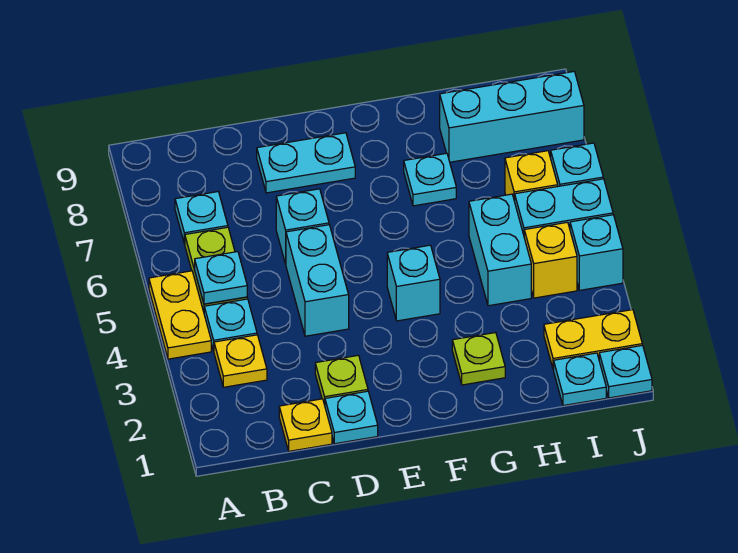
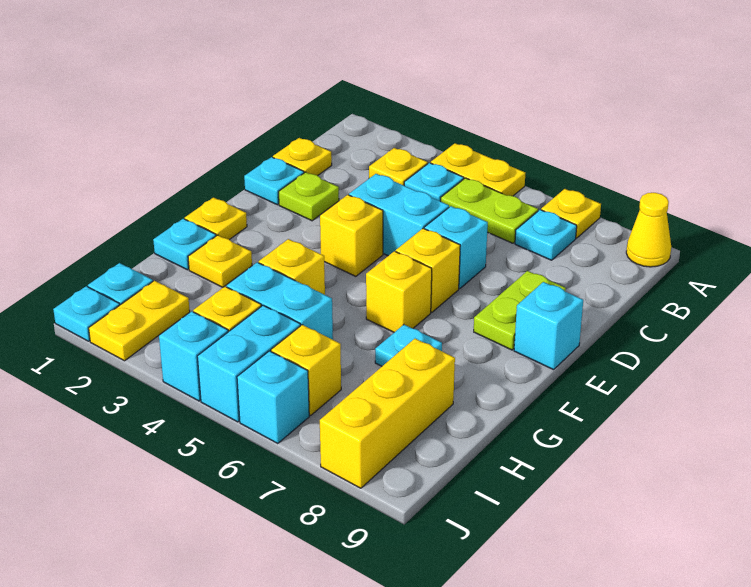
none -> yellow 1x1 plate [541,189,601,238]
none -> yellow 1x1 cone [626,193,671,267]
cyan 1x1 plate [195,252,247,304] -> cyan 1x1 plate moved to [153,219,216,270]
cyan 1x2 plate [257,133,355,193] -> lime 1x2 plate [474,271,566,350]
none -> yellow 1x1 brick [320,195,383,276]
none -> yellow 1x1 brick [396,228,460,312]
none -> yellow 1x1 plate [185,198,247,240]
cyan 1x1 brick [387,245,440,321] -> cyan 1x1 brick moved to [514,282,583,370]
none -> yellow 1x1 brick [366,251,432,332]
lime 1x1 plate [452,333,505,385] -> yellow 1x1 plate [188,235,252,287]
none -> yellow 1x1 brick [259,239,325,295]
cyan 1x3 brick [440,72,584,162] -> yellow 1x3 brick [320,339,455,488]

